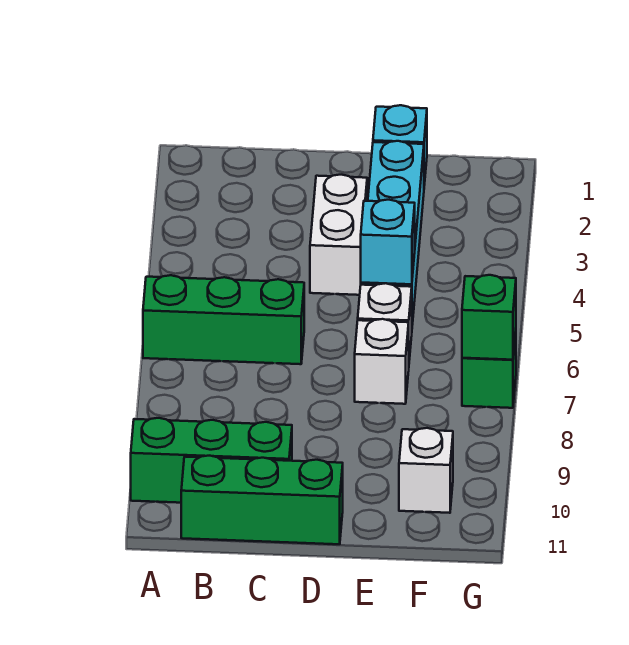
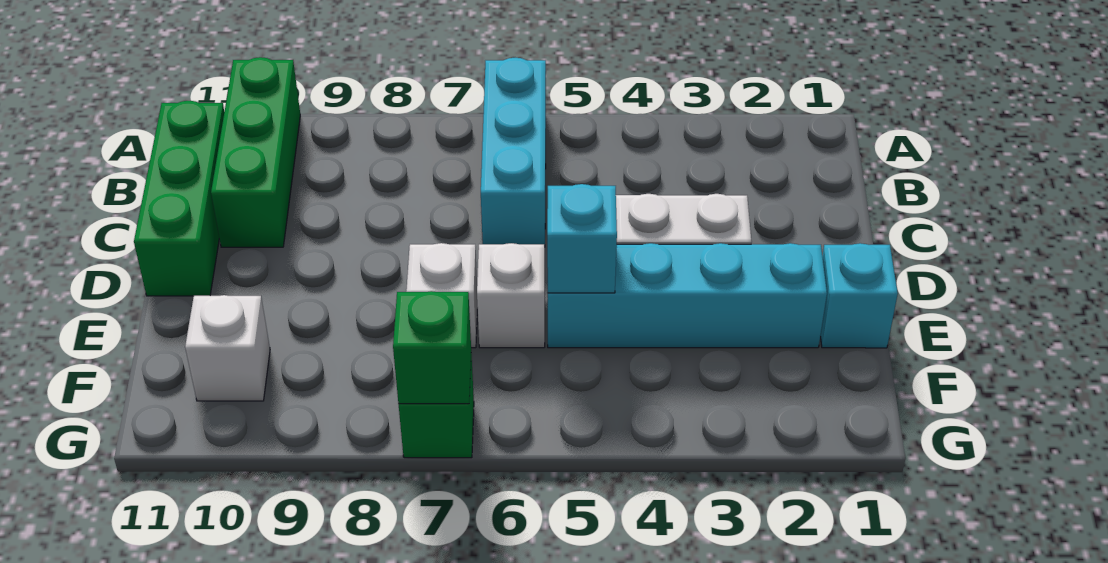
green 1x3 brick [143,275,304,364] -> cyan 1x3 brick [481,58,546,247]

